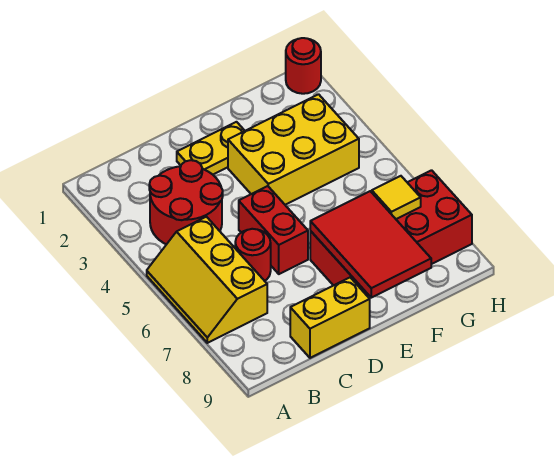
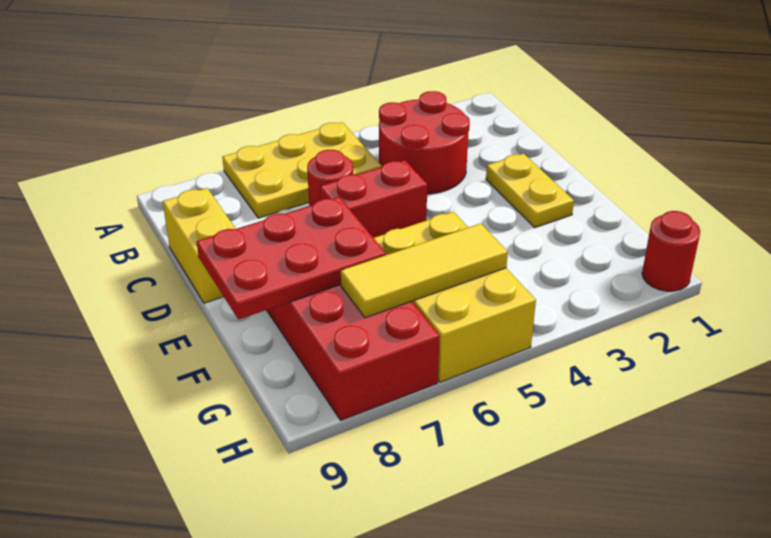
yellow 2x3 slope [147,217,267,343] -> yellow 2x3 plate [222,122,382,218]
yellow 2x3 brick [228,94,359,205] -> yellow 2x3 brick moved to [374,212,536,382]
red 2x3 tile [310,191,431,298] -> red 2x3 plate [197,197,386,319]
yellow 1x1 tile [372,176,421,219] -> yellow 1x3 tile [341,223,508,318]

